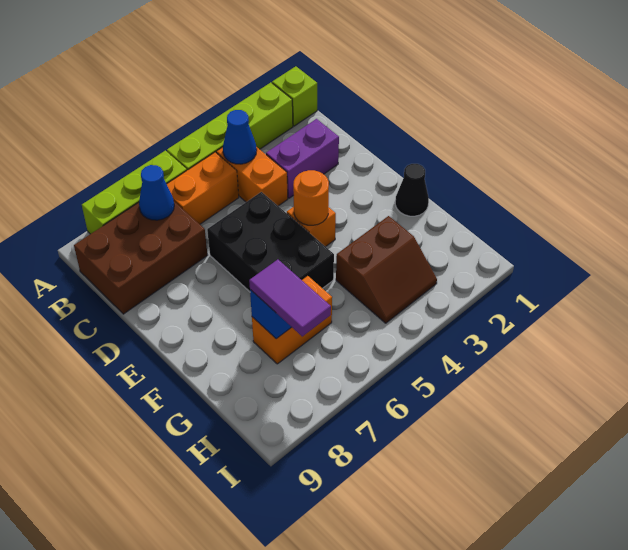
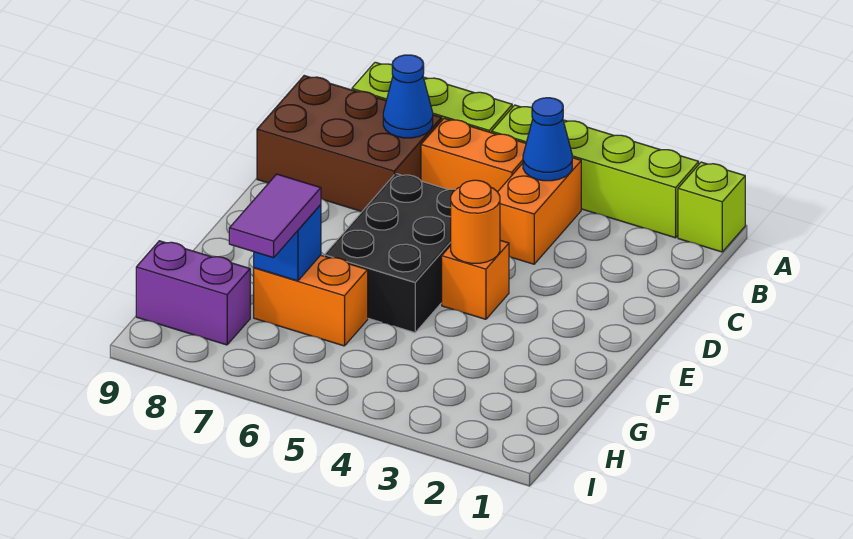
purple 1x2 brick [266,119,339,198] -> purple 1x2 brick moved to [136,241,250,345]
black 1x1 cone [395,164,429,216] -> none
brown 2x2 slope [336,216,437,323] -> none

